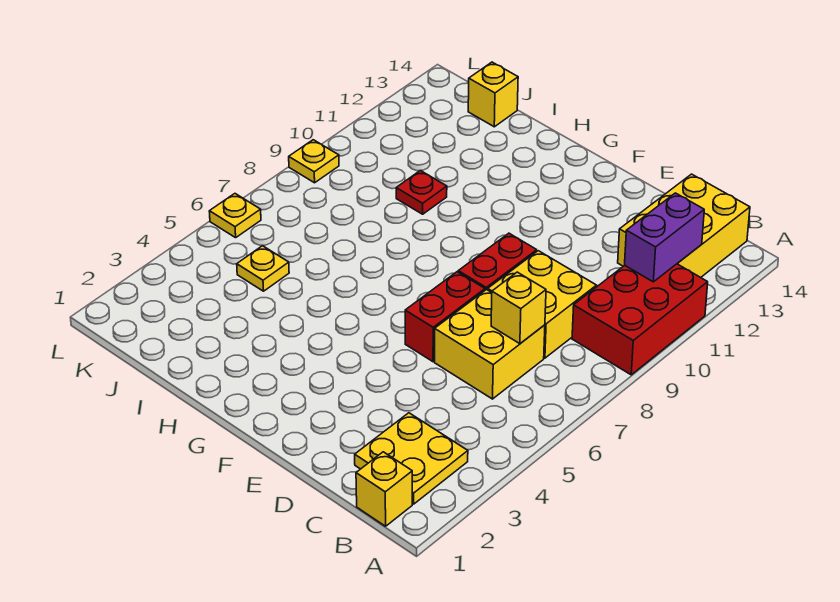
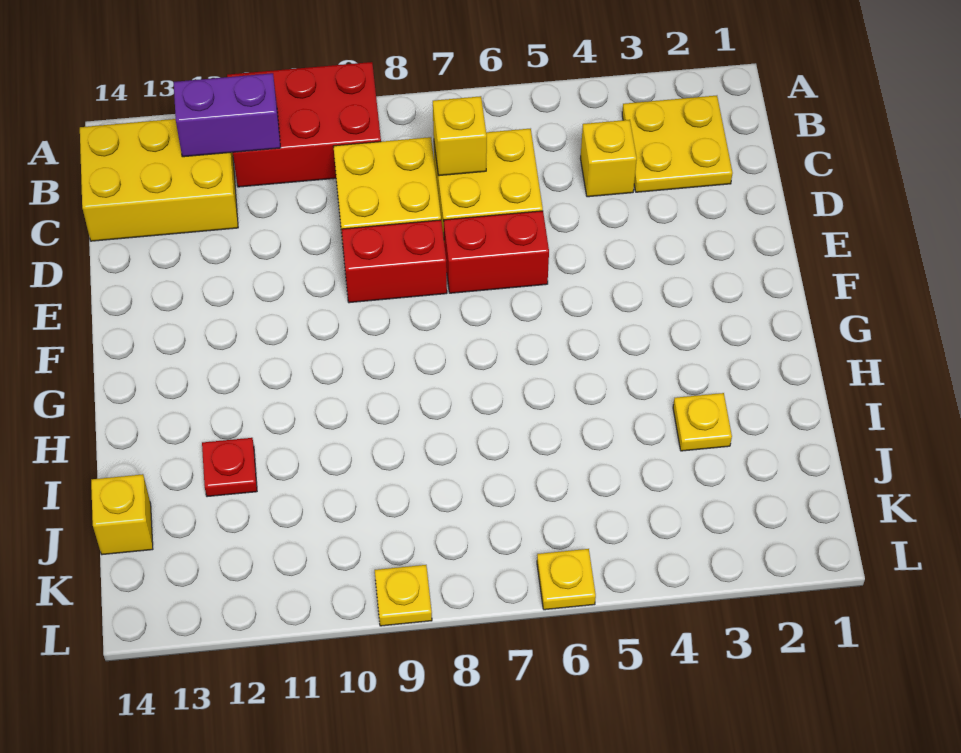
yellow 1x1 brick [356,452,412,526] -> yellow 1x1 brick moved to [581,120,637,197]
red 1x1 plate [396,171,447,214] -> red 1x1 plate moved to [202,438,257,497]
yellow 1x1 plate [237,246,289,291] -> yellow 1x1 plate moved to [673,393,732,451]

